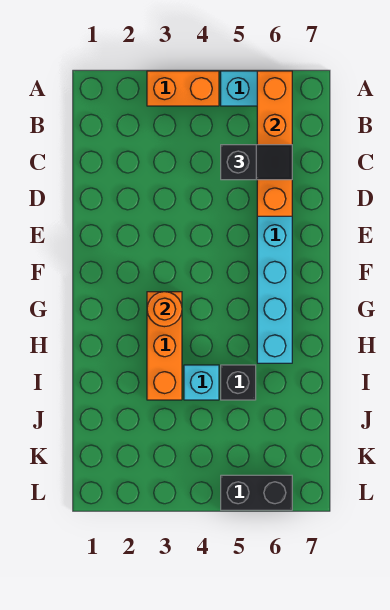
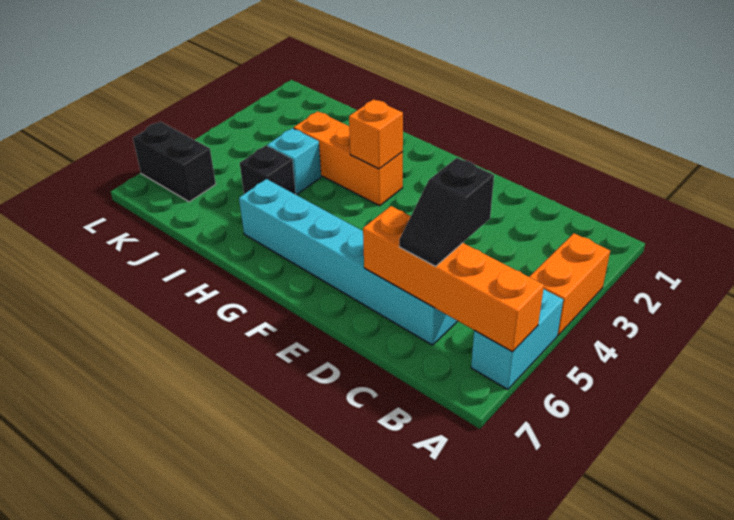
orange 1x1 round brick [147,292,182,327] -> orange 1x1 brick [349,99,403,169]
black 1x2 brick [221,475,292,510] -> black 1x2 brick turned to [133,122,216,202]

